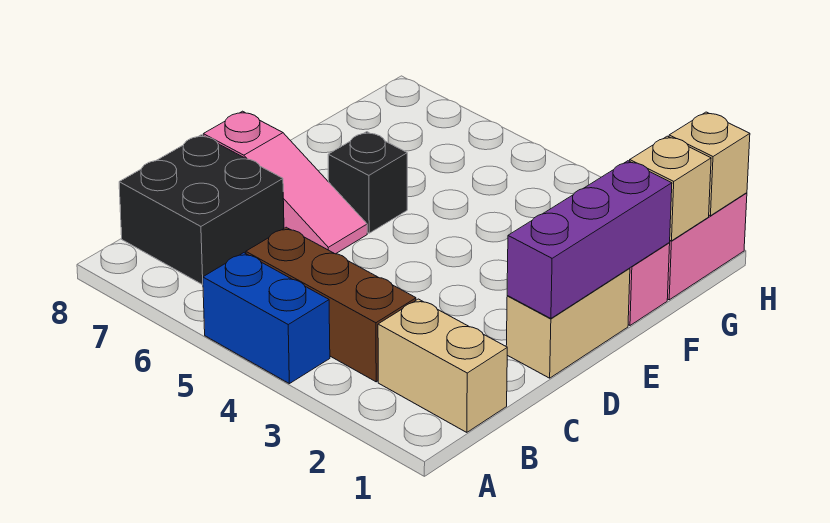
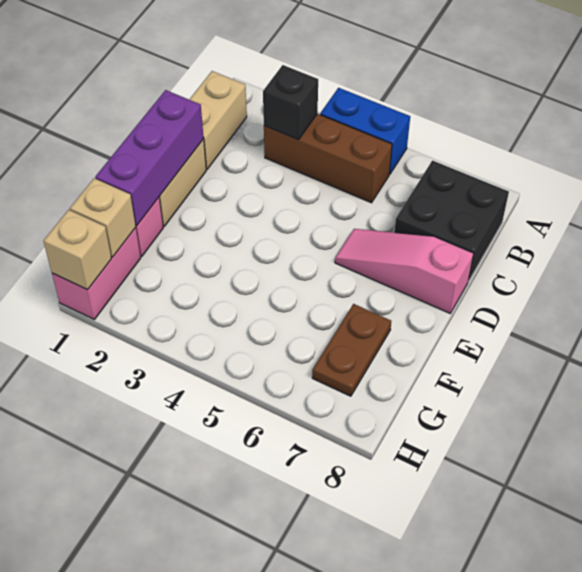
tan 1x2 brick [378,299,507,432] -> tan 1x2 brick turned to [189,71,247,169]
black 1x1 brick [328,132,407,233] -> black 1x1 brick moved to [263,65,318,140]
none -> brown 1x2 plate [312,304,391,396]

